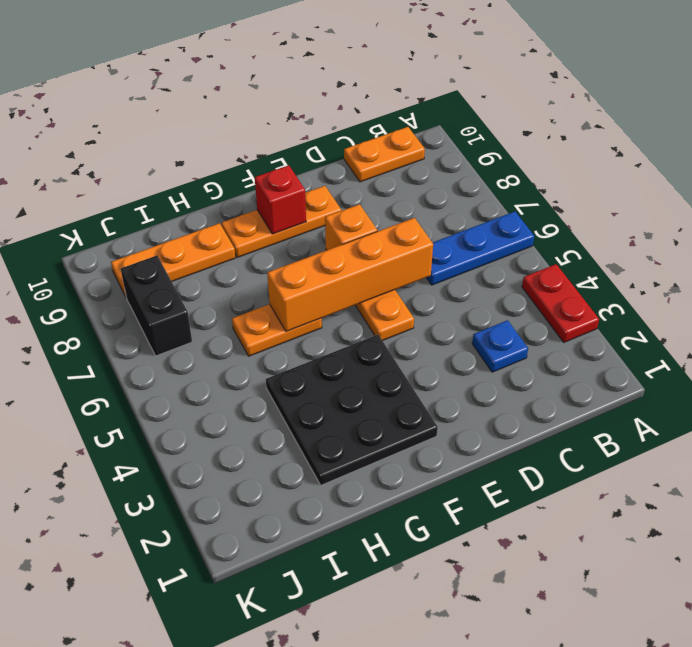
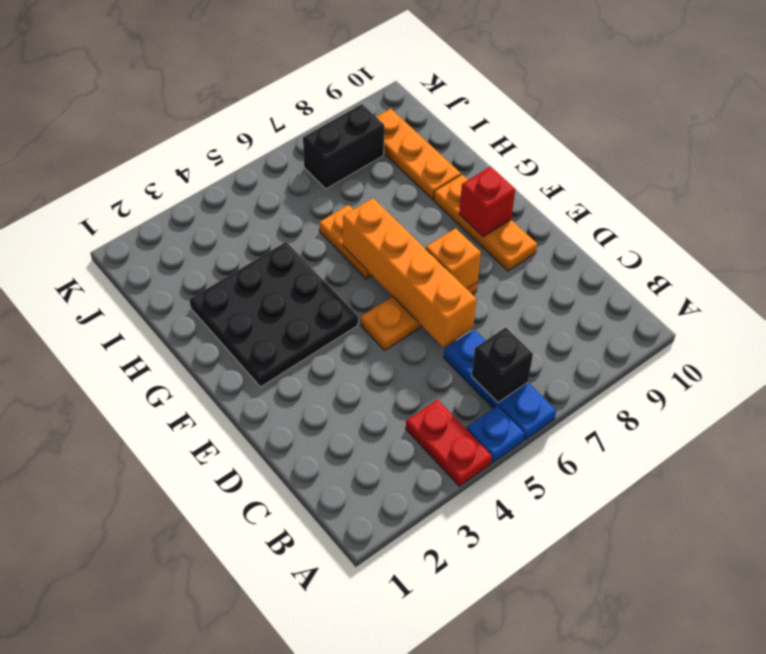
red 1x2 plate [522,264,599,342] -> red 1x2 plate turned to [406,399,492,486]
none -> black 1x1 brick [472,327,533,403]
orange 1x2 plate [344,127,425,182] -> none
blue 1x1 plate [472,320,528,372] -> blue 1x1 plate moved to [467,406,525,463]

